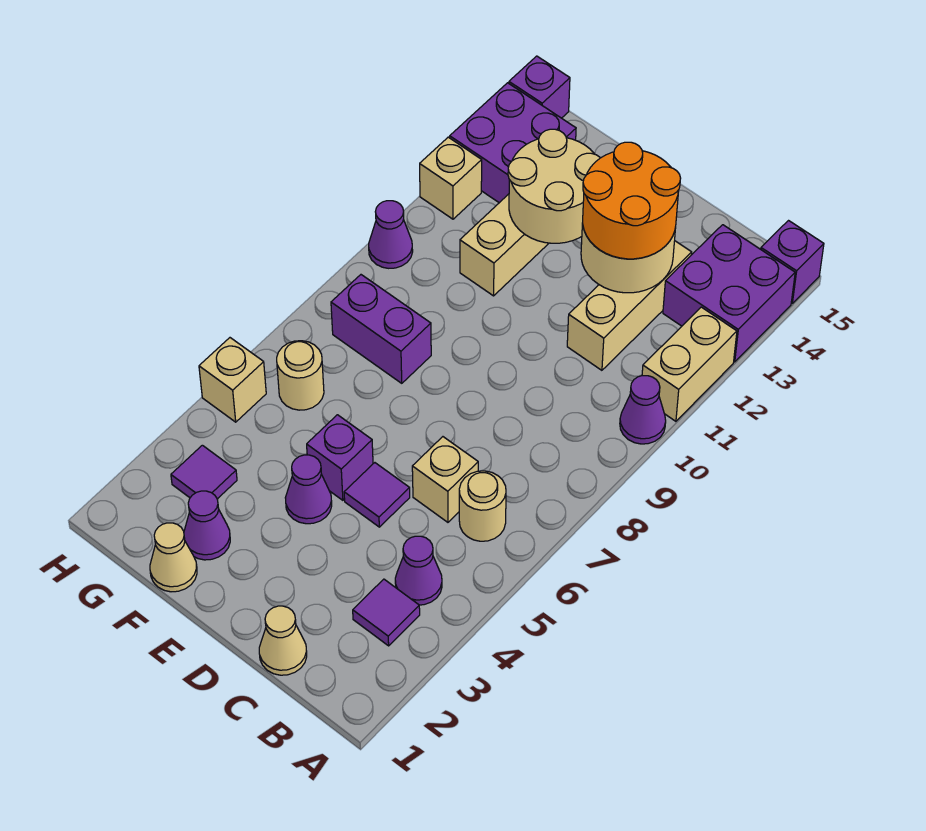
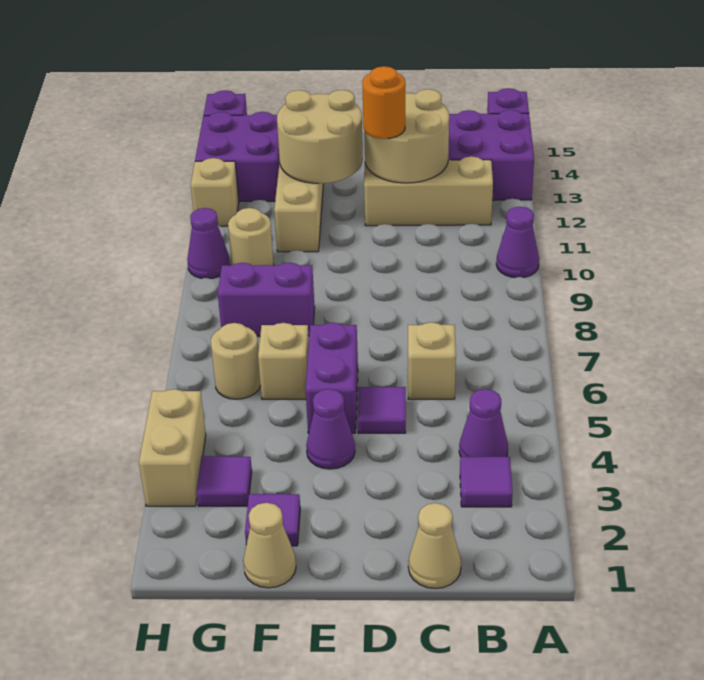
tan 1x2 brick [642,307,737,421] -> tan 1x2 brick moved to [139,389,206,506]
tan 1x1 round brick [459,471,506,541] -> tan 1x1 round brick moved to [228,208,274,265]
tan 1x3 brick [567,241,692,370] -> tan 1x3 brick turned to [364,156,493,226]
orange 2x2 round brick [583,142,681,259] -> orange 1x1 round brick [362,66,405,139]
purple 1x1 brick [307,415,373,500] -> purple 1x2 brick [305,323,358,433]
purple 1x1 cone [184,491,230,560] -> purple 1x1 tile [245,494,300,546]
tan 1x1 brick [199,338,266,422] -> tan 1x1 brick moved to [258,323,309,399]

